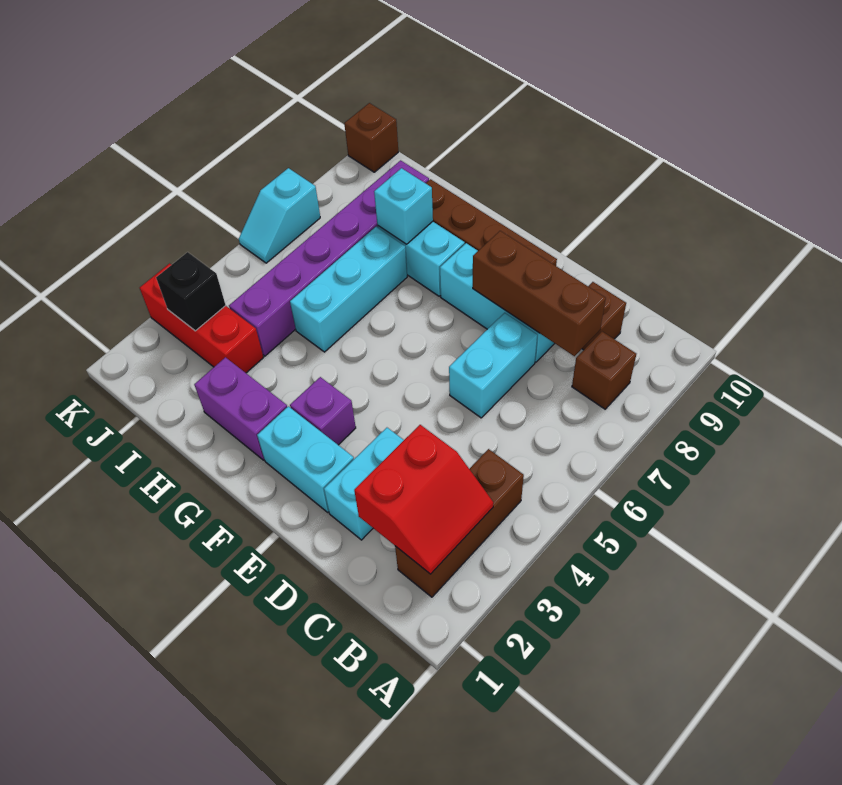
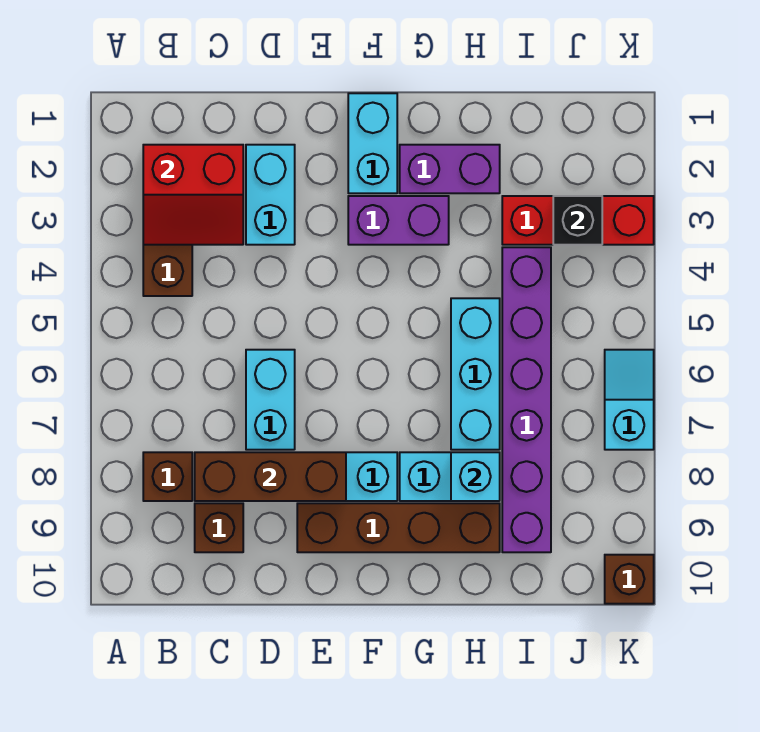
red 2x2 slope [354,425,493,574] -> red 2x2 slope turned to [143,145,243,245]
cyan 1x2 brick [257,406,354,512] -> cyan 1x2 brick turned to [348,93,397,193]
purple 1x1 brick [290,377,356,445] -> purple 1x2 brick [348,196,449,245]

